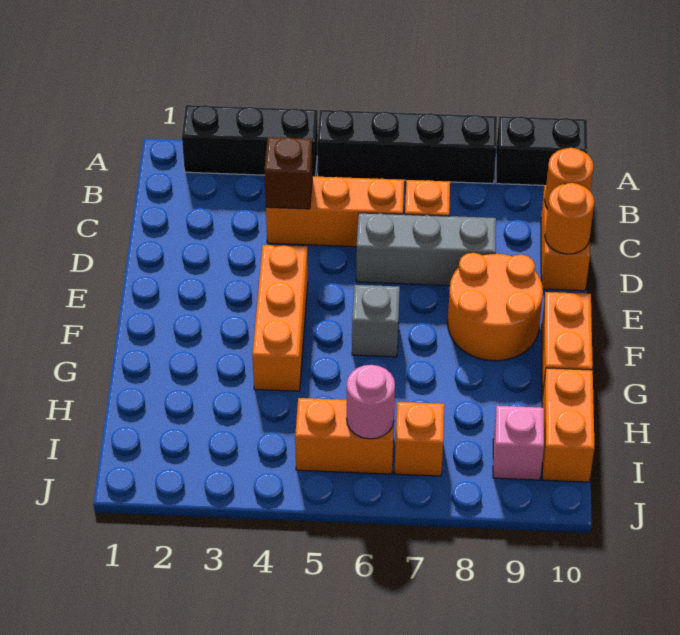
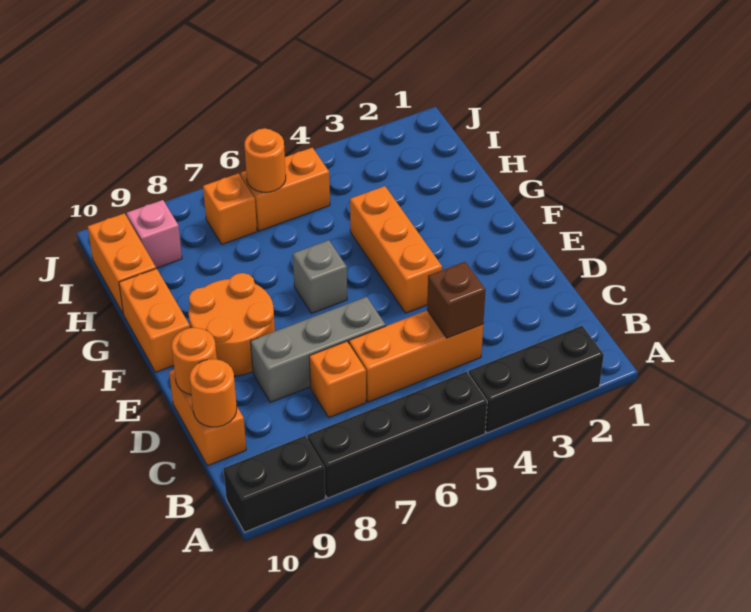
pink 1x1 round brick [347,365,395,439] -> orange 1x1 round brick [244,128,286,192]

